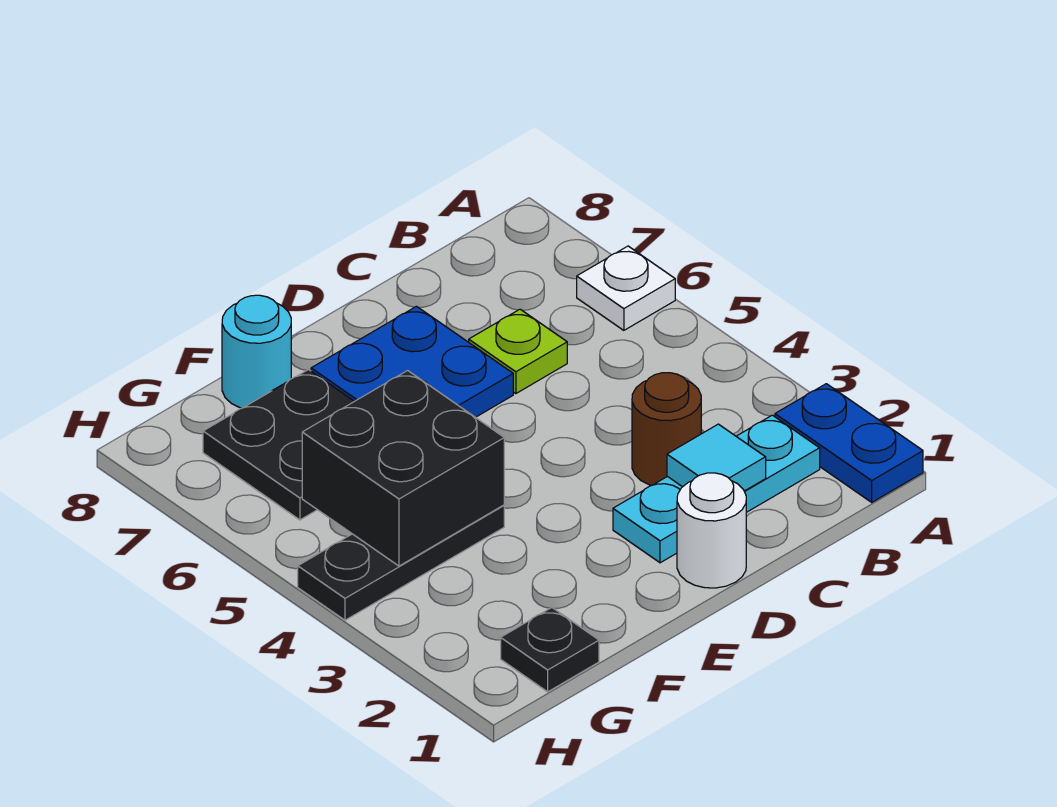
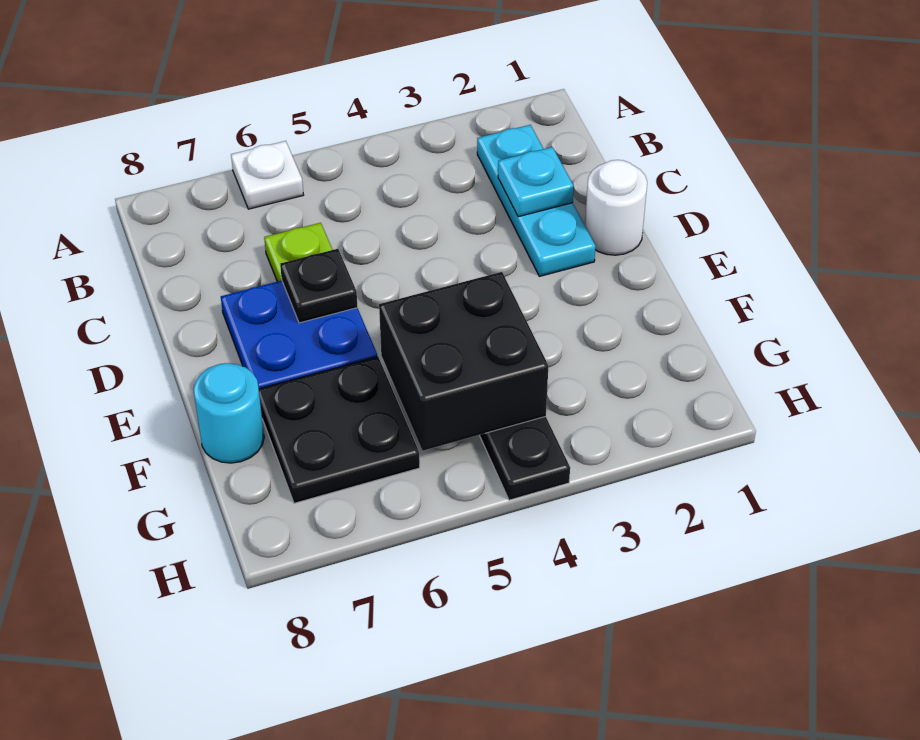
blue 1x2 plate [775,384,923,502] -> none
cyan 1x1 tile [667,424,766,491] -> cyan 1x1 plate [498,147,574,217]
brown 1x1 round brick [632,373,701,485] -> none
black 1x1 plate [501,608,599,692] -> black 1x1 plate moved to [280,249,358,323]

